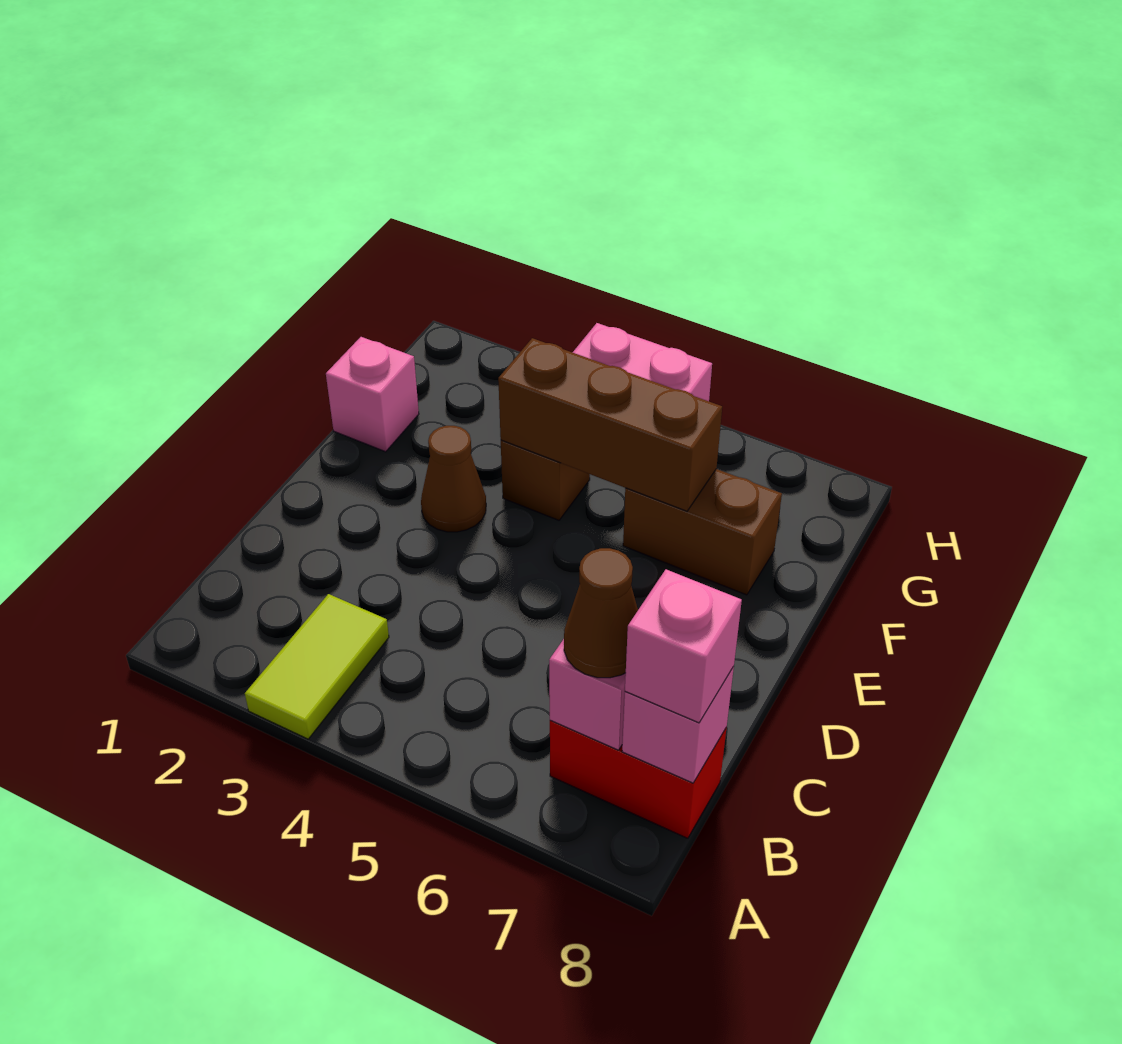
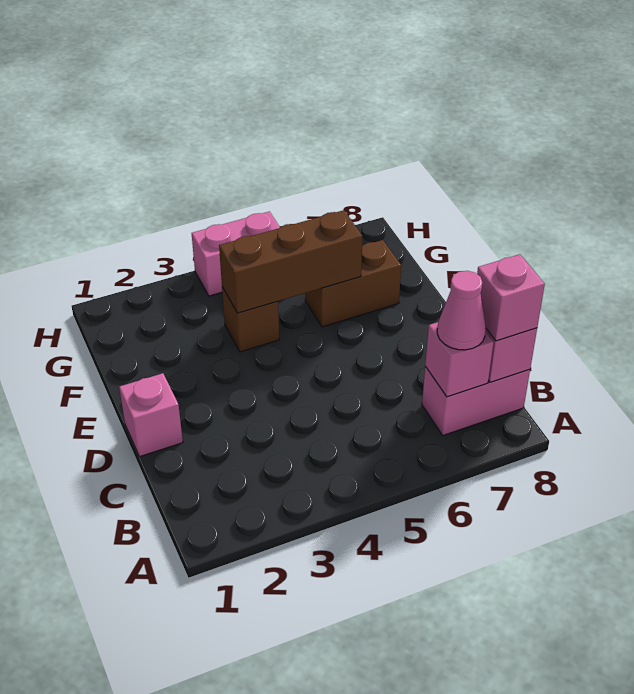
lime 1x2 tile [245,594,389,739] -> none
red 1x2 brick [550,720,727,838] -> pink 1x2 brick [422,367,530,435]
brown 1x1 cone [564,548,638,678] -> pink 1x1 cone [437,271,486,350]
brown 1x1 cone [421,426,486,532] -> none
pink 1x1 brick [326,337,419,452] -> pink 1x1 brick moved to [119,373,183,457]

